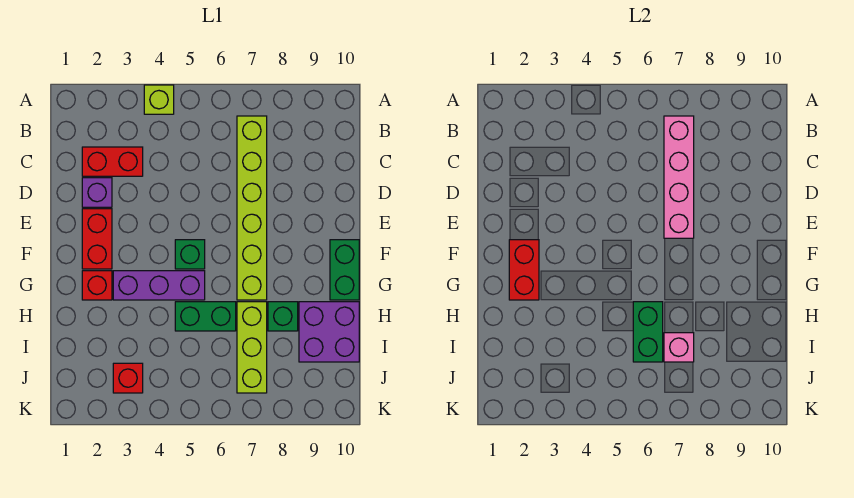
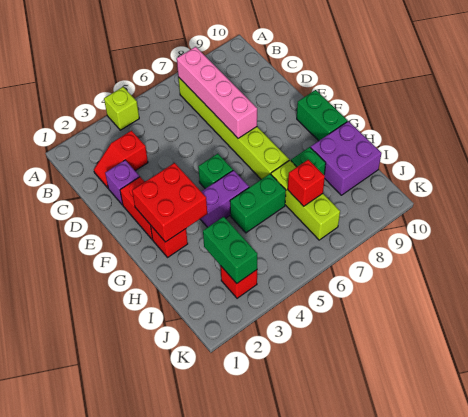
red 1x2 brick [82,147,143,176] -> red 1x2 slope [94,131,148,188]
red 1x2 brick [509,240,539,300] -> red 2x2 brick [132,163,207,242]
purple 1x3 brick [113,271,205,300] -> purple 1x2 brick [200,170,249,227]
green 1x2 brick [633,302,663,362] -> green 1x2 brick moved to [203,217,257,283]
pink 1x1 brick [664,333,694,362] -> red 1x1 brick [288,160,325,206]

